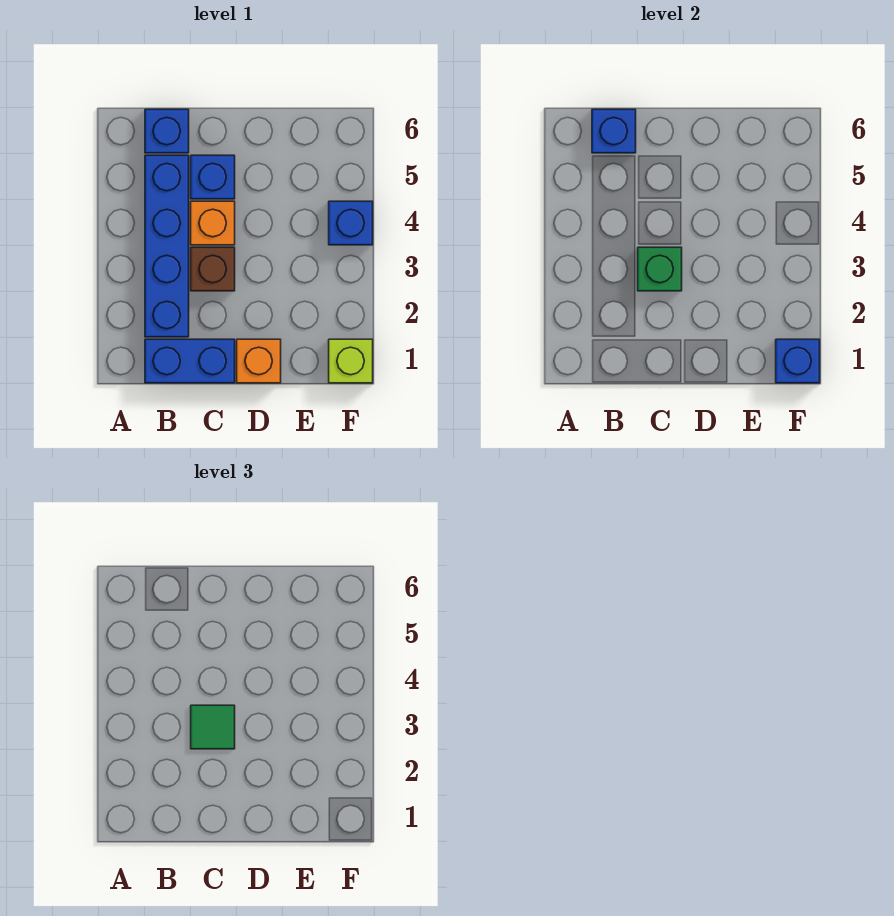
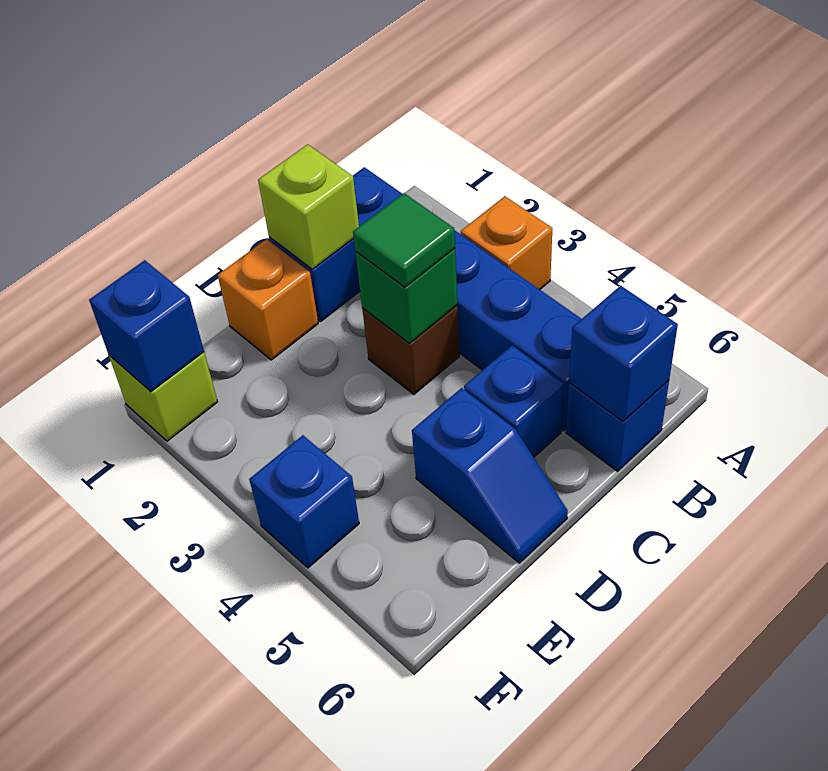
none -> lime 1x1 brick [258,144,359,269]
orange 1x1 brick [191,201,235,245] -> orange 1x1 brick moved to [461,196,552,289]
none -> blue 1x2 slope [412,388,568,563]

